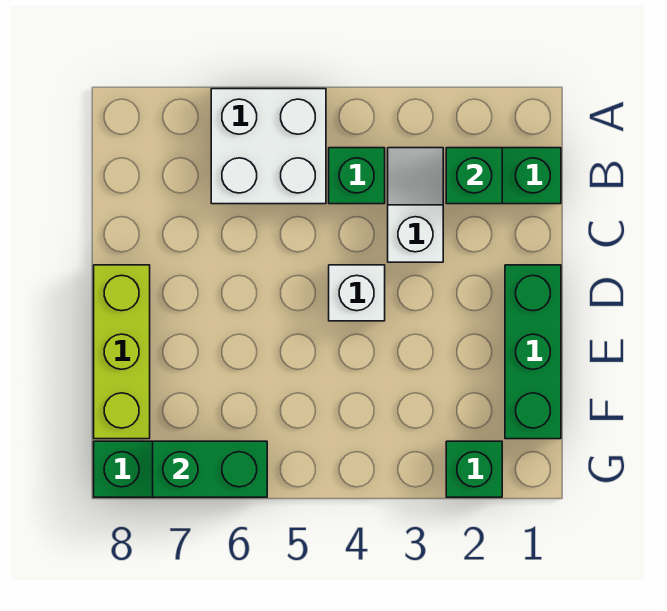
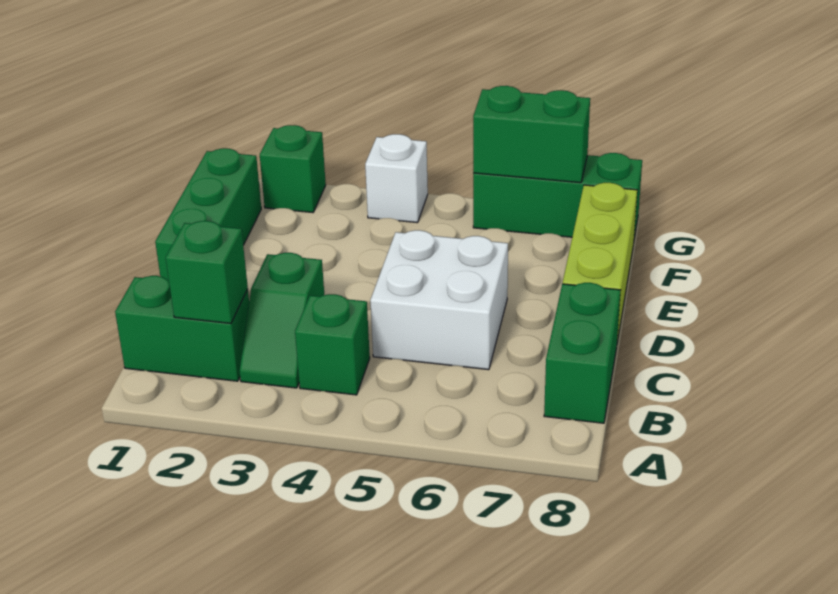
white 2x2 brick [211,89,326,204] -> white 2x2 brick moved to [370,230,508,370]
white 1x2 slope [388,148,443,262] -> green 1x2 slope [240,253,324,388]
none -> green 1x2 brick [544,283,620,423]
white 1x1 brick [329,265,385,321] -> white 1x1 brick moved to [365,134,428,223]

